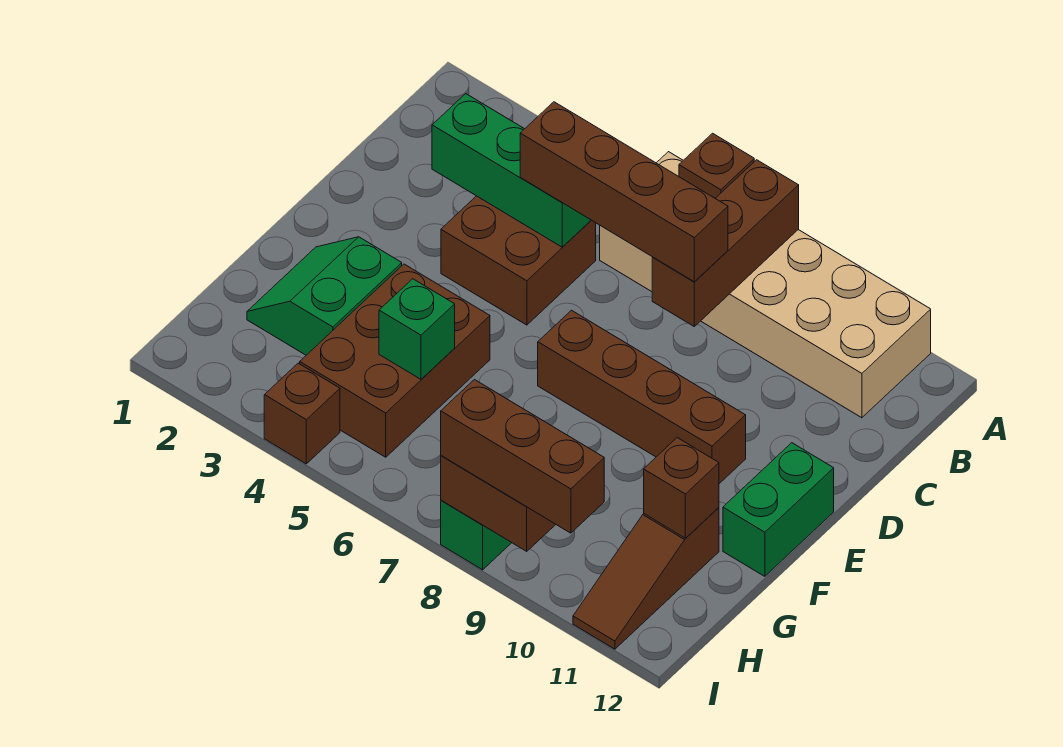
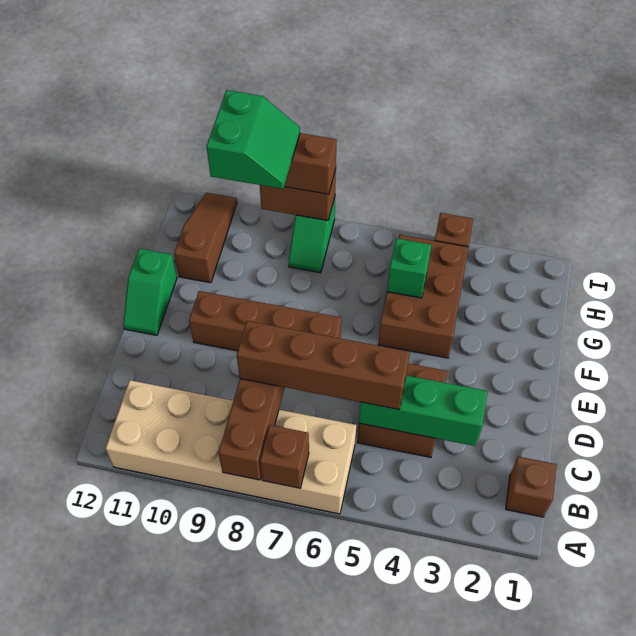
green 1x2 brick [723,443,834,576] -> green 1x2 slope [123,249,177,335]
green 2x2 slope [247,237,402,355] -> green 2x2 slope moved to [206,90,300,189]
brown 1x1 brick [644,438,719,538] -> brown 1x1 brick moved to [506,457,556,517]

